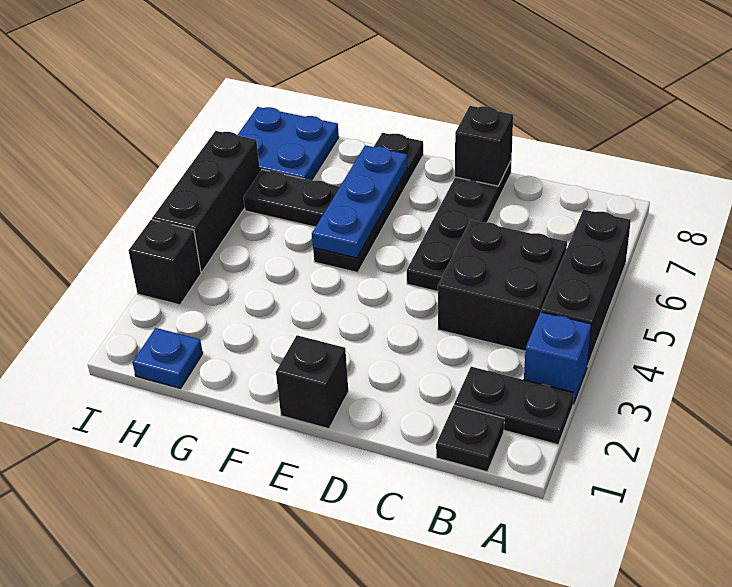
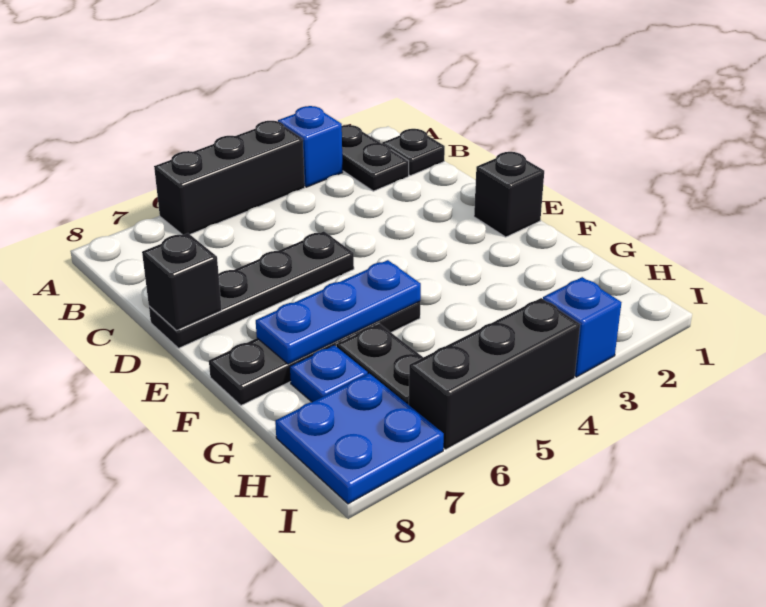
black 2x2 brick [438,220,567,351] -> none
blue 1x1 plate [133,328,203,388] -> blue 1x1 plate moved to [290,345,368,402]
black 1x1 brick [129,220,201,305] -> blue 1x1 brick [543,277,622,377]

